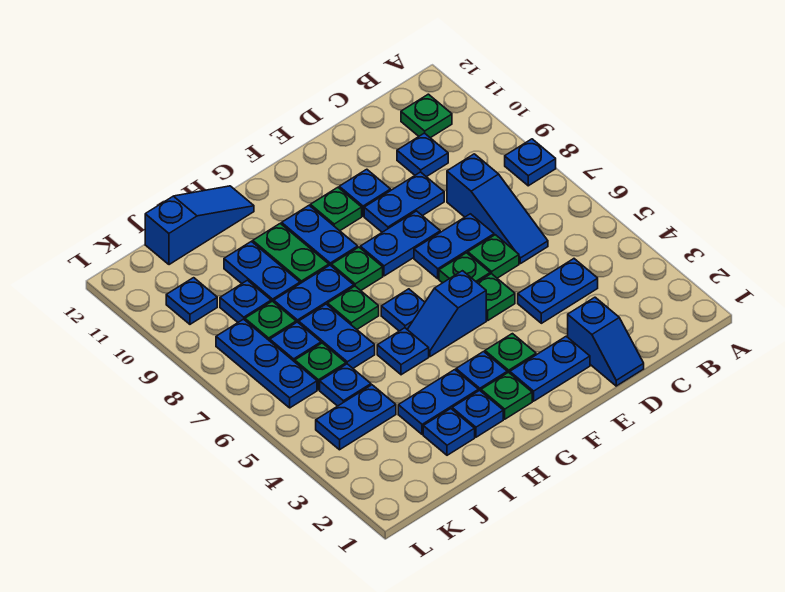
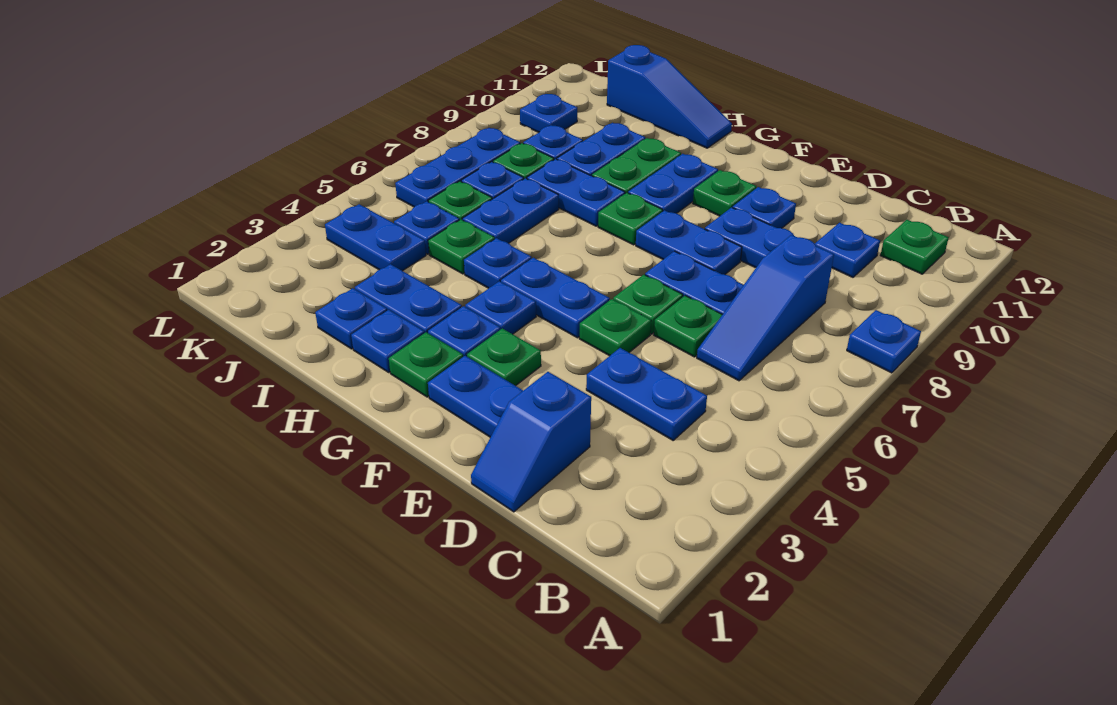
blue 1x2 slope [407,271,486,357] -> blue 1x2 plate [501,258,610,338]
blue 1x1 plate [381,289,425,331] -> blue 1x1 plate moved to [465,281,536,334]
green 1x1 plate [328,286,379,329] -> green 1x1 plate moved to [428,219,495,274]

